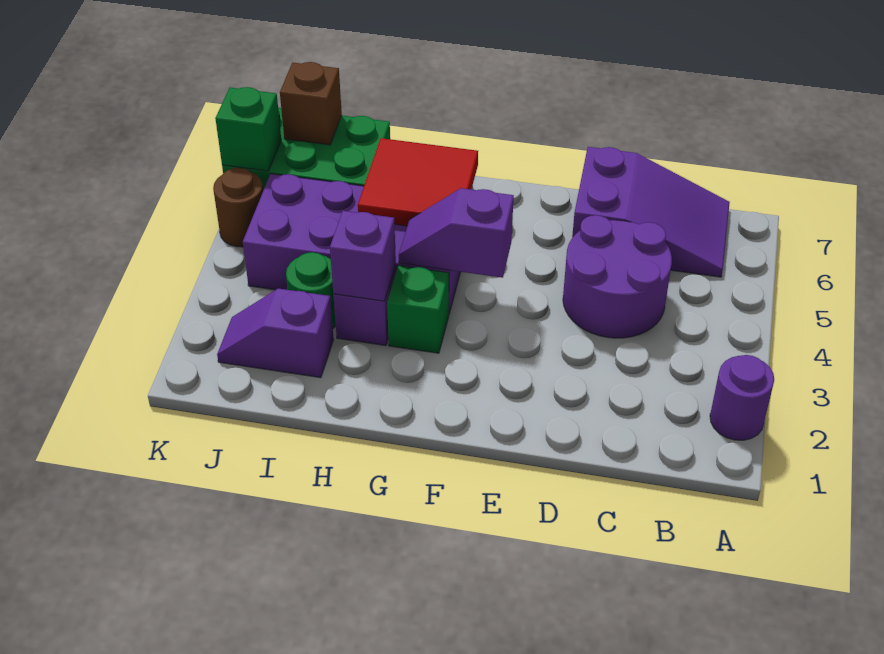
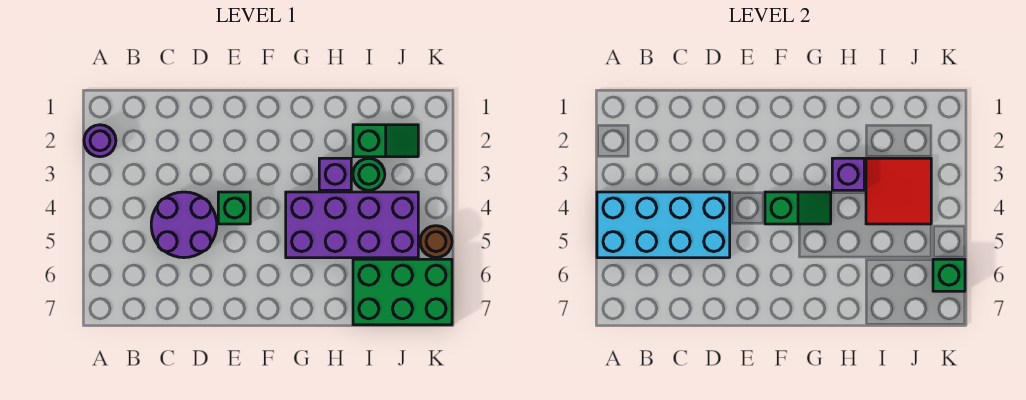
none -> cyan 2x4 brick [597,192,730,258]
purple 2x3 slope [572,147,730,277] -> none
purple 1x2 slope [399,188,514,278] -> green 1x2 slope [765,192,831,224]
green 1x1 brick [387,266,449,353] -> green 1x1 brick moved to [218,192,250,224]
red 2x2 tile [358,138,478,226] -> red 2x2 tile moved to [866,158,931,224]
purple 1x2 slope [217,288,334,378] -> green 1x2 slope [353,125,418,157]
brown 1x1 brick [280,62,342,145] -> none

